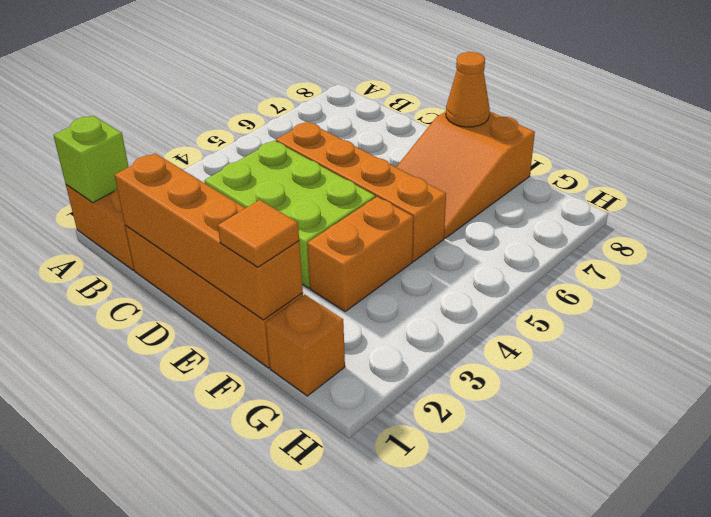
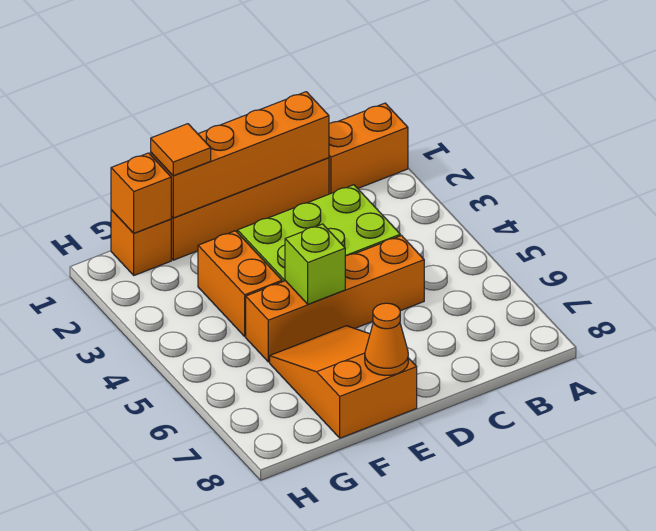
lime 1x1 brick [53,116,129,203] -> lime 1x1 brick moved to [285,224,345,304]
none -> orange 1x1 brick [111,153,171,233]

